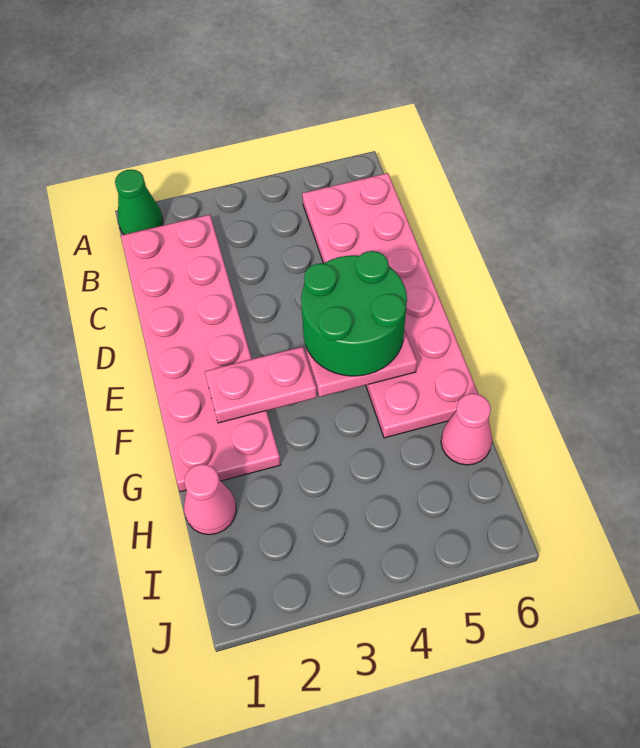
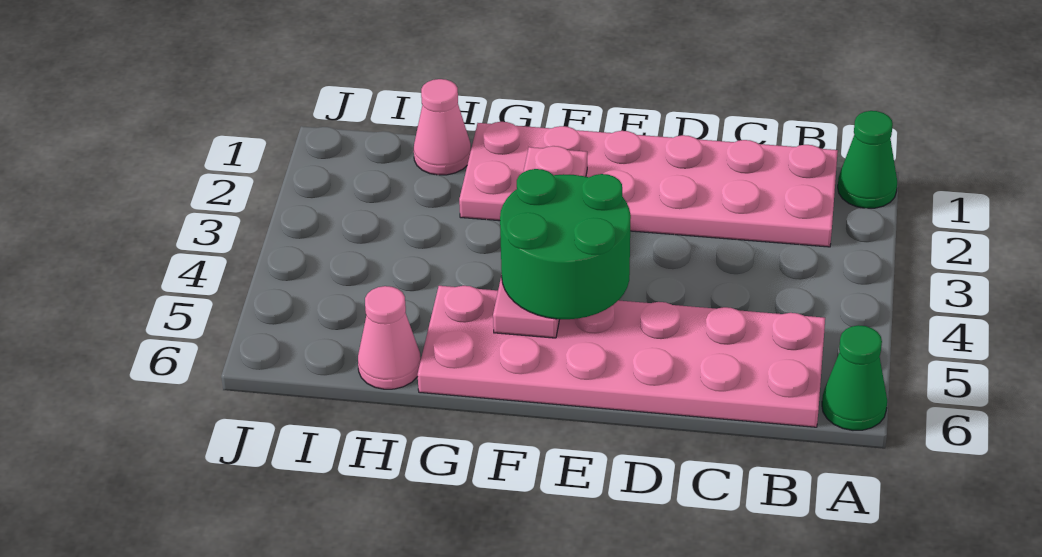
none -> green 1x1 cone [822,325,887,430]

